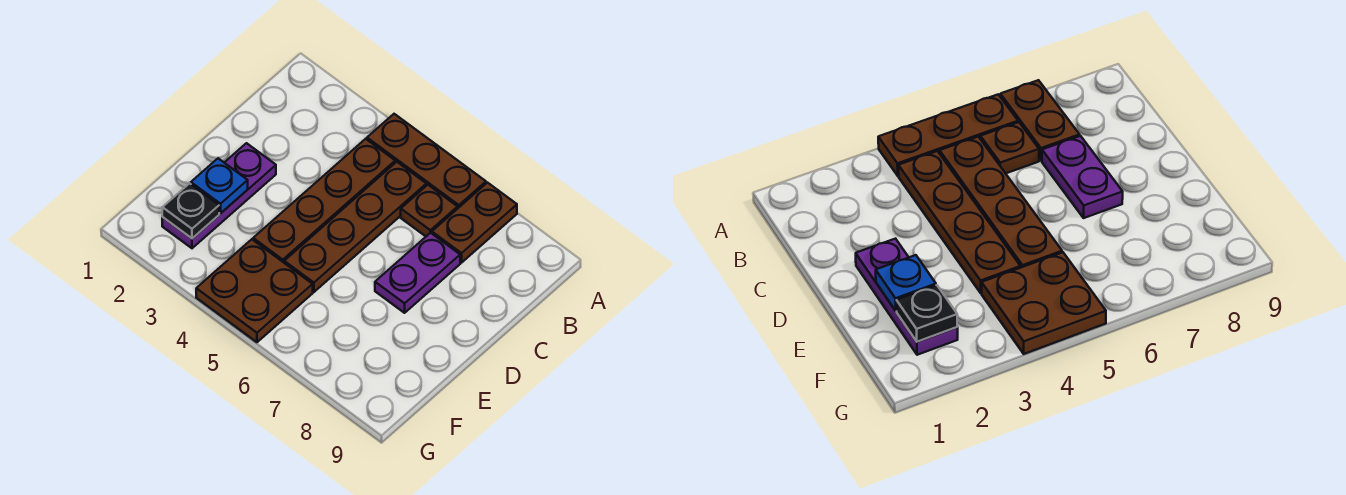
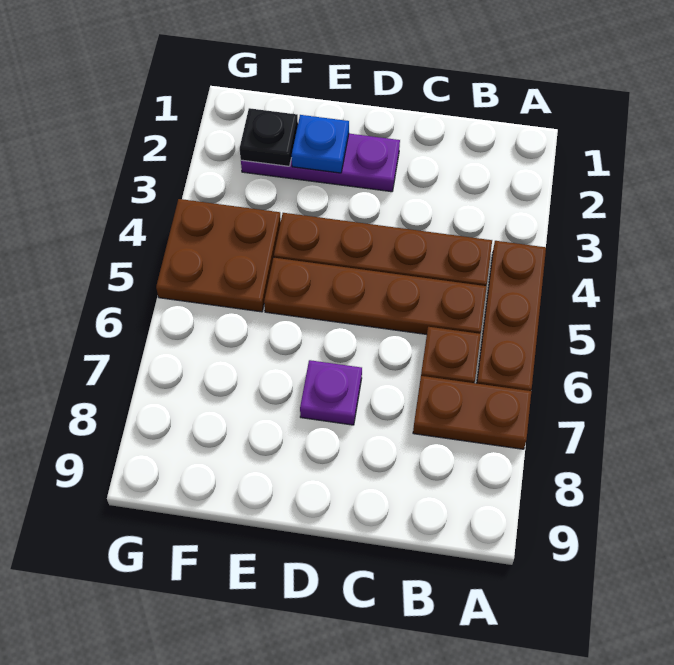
purple 1x2 plate [375,233,460,313] -> purple 1x1 plate [300,360,362,425]

